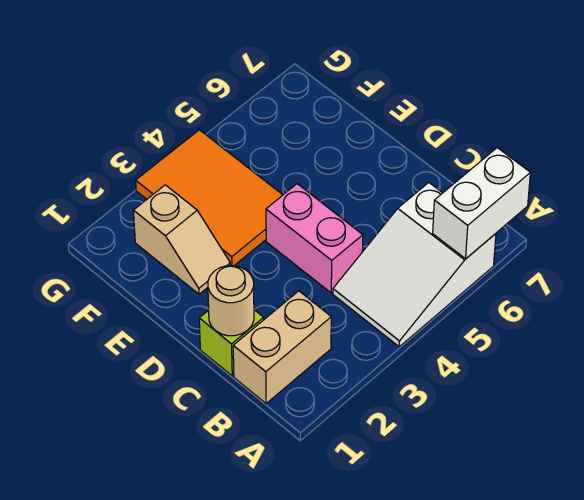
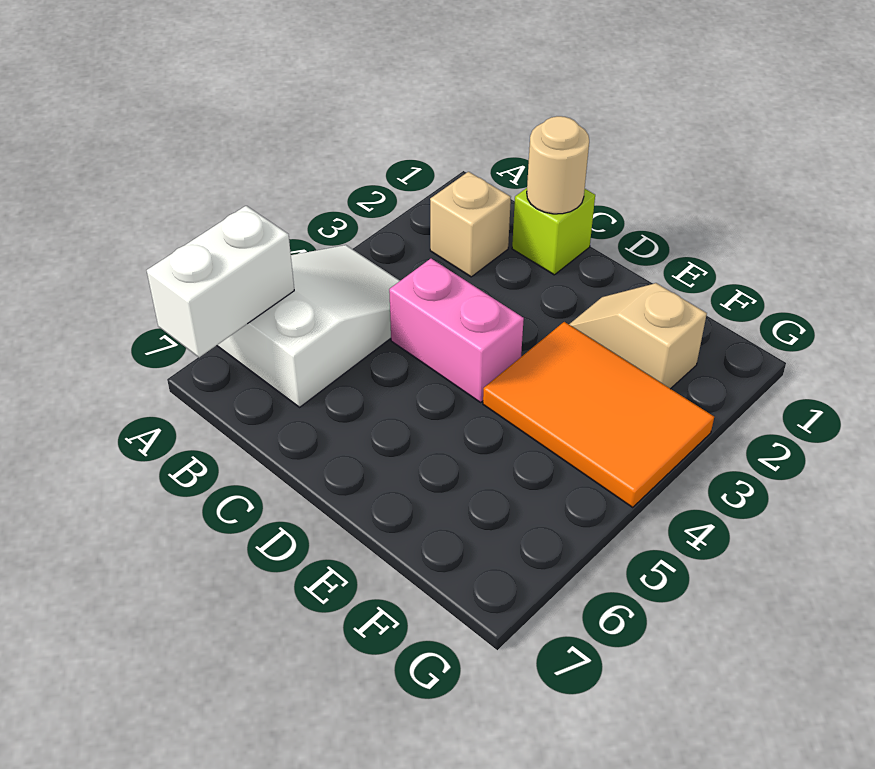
tan 1x2 brick [233,291,331,404] -> tan 1x1 brick [430,172,511,277]

